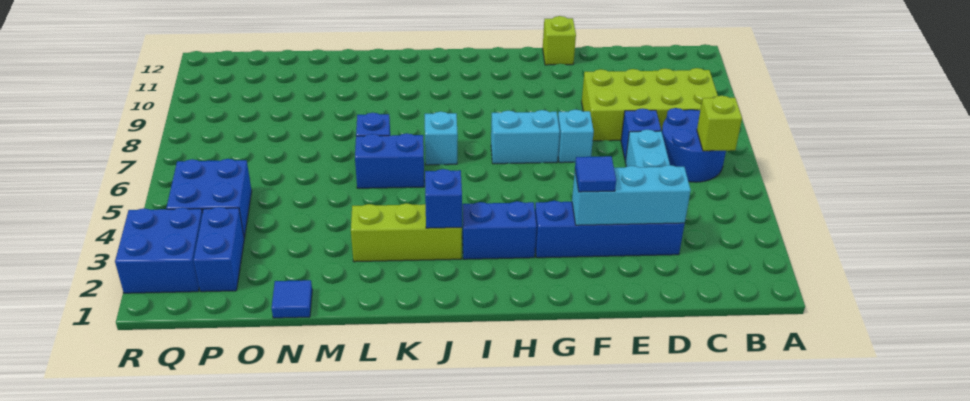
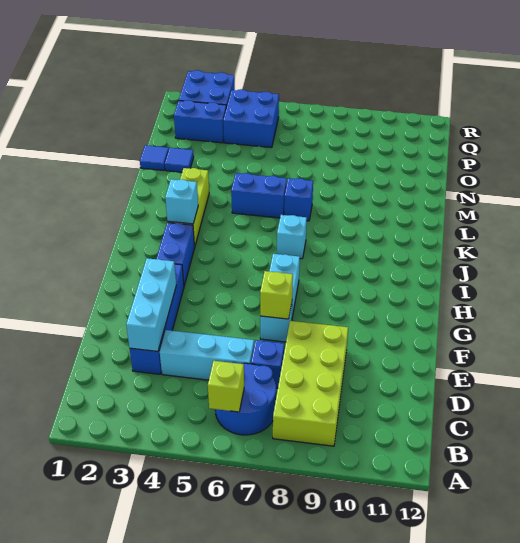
blue 1x1 tile [575,156,616,192] -> blue 1x1 tile moved to [165,148,194,172]
lime 1x1 brick [543,16,576,65] -> lime 1x1 brick moved to [260,271,293,319]
blue 1x1 brick [425,169,462,228] -> cyan 1x1 brick [165,179,198,224]
blue 1x2 brick [355,133,424,188] -> blue 1x2 brick turned to [231,173,287,218]

